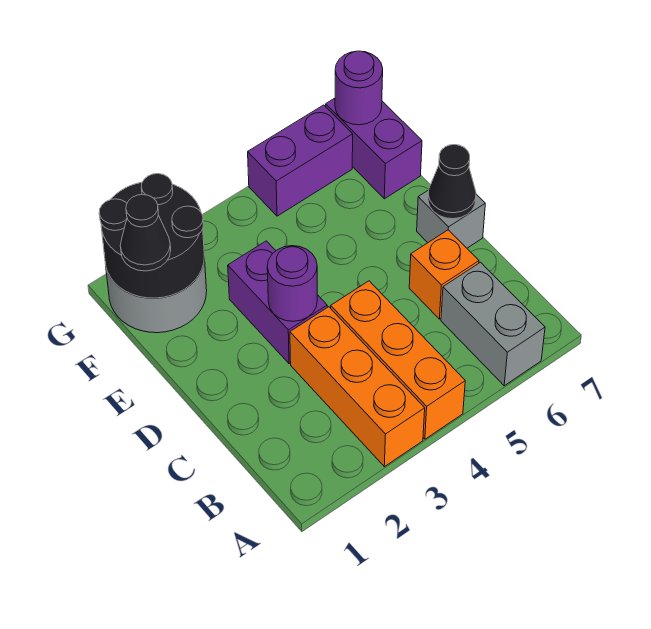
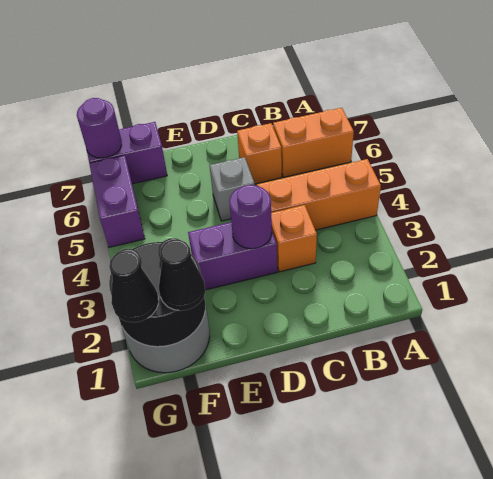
orange 1x3 brick [290,307,425,467] -> orange 1x1 brick [271,205,317,272]
grey 1x2 brick [441,262,545,386] -> orange 1x2 brick [273,108,354,177]
grey 1x1 brick [417,190,485,248] -> grey 1x1 brick moved to [209,157,255,221]
black 1x1 cone [428,145,476,219] -> black 1x1 cone moved to [109,251,158,322]

